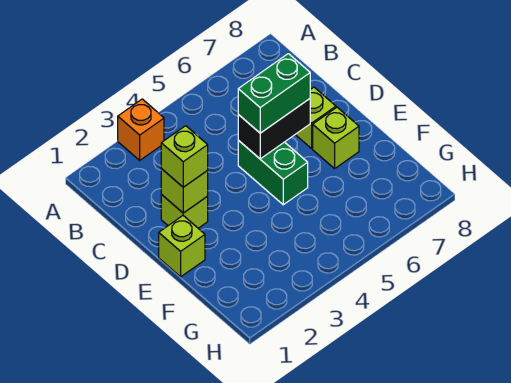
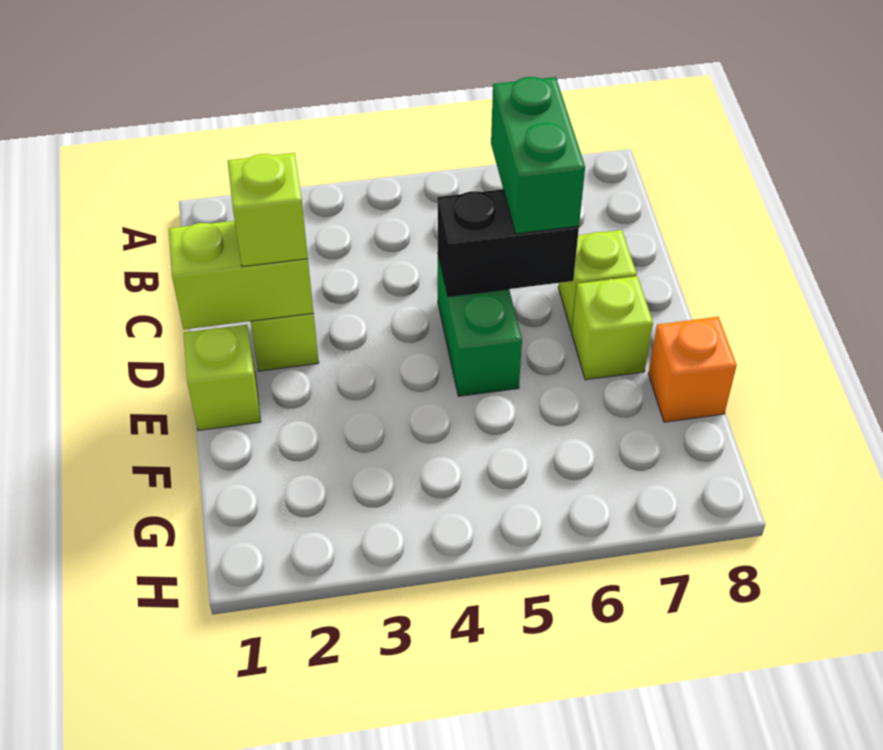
orange 1x1 brick [118,99,164,160] -> orange 1x1 brick moved to [648,317,737,422]
lime 1x1 brick [161,169,208,213] -> lime 1x2 brick [169,221,314,329]
green 1x2 brick [238,54,310,133] -> green 1x2 brick turned to [491,77,585,234]

